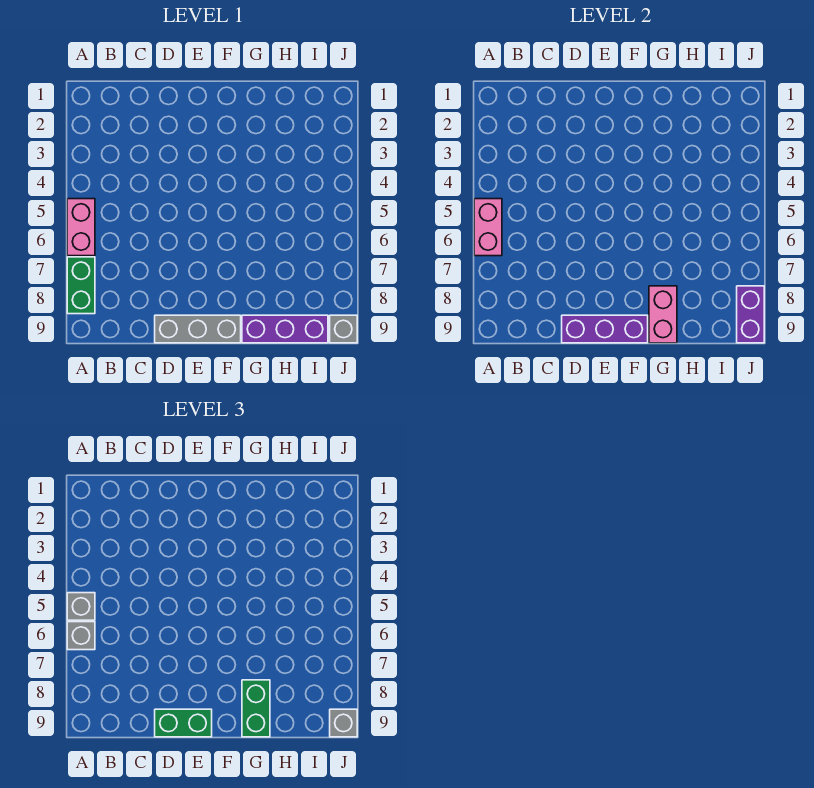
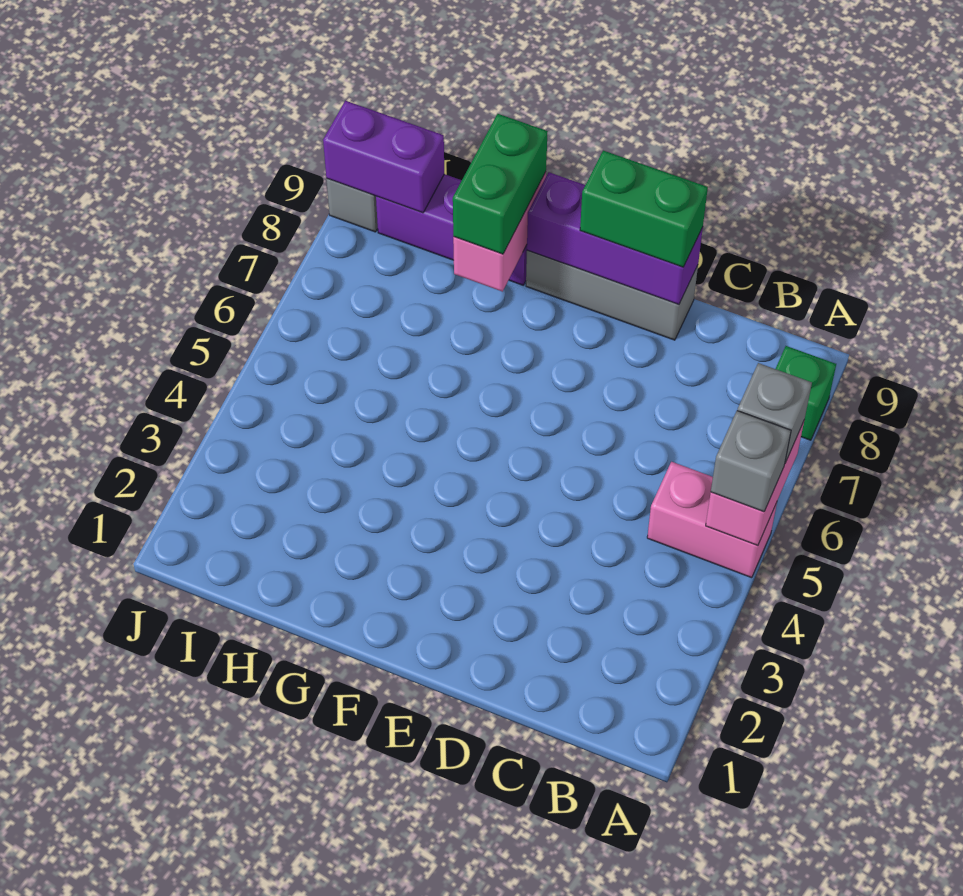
pink 1x2 brick [67,199,95,256] -> pink 1x2 brick turned to [647,462,777,578]
green 1x2 brick [67,257,95,314] -> green 1x1 brick [776,346,836,440]
purple 1x2 brick [737,286,764,343] -> purple 1x2 brick turned to [323,101,444,213]
grey 1x1 brick [330,709,357,737] -> none

